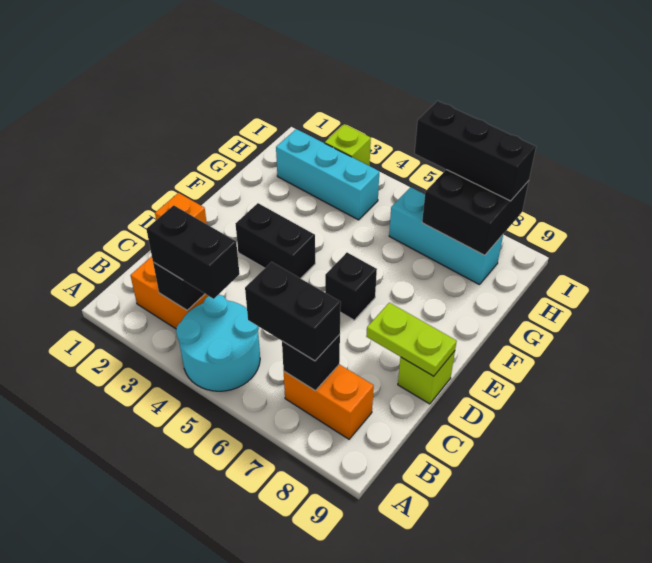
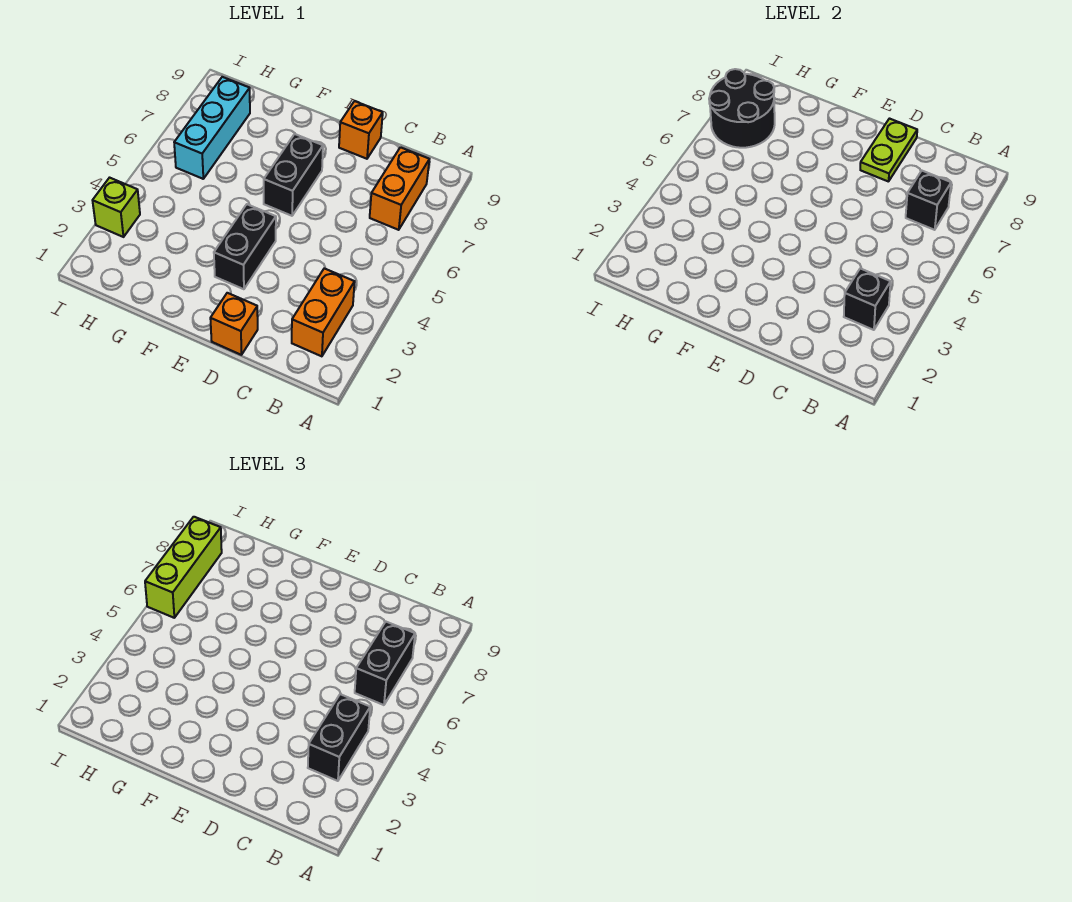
cyan 2x2 round brick [176,295,260,391] -> none
lime 1x1 brick [398,351,455,404] -> orange 1x1 brick [339,101,383,159]
black 1x1 brick [325,253,377,320] -> black 1x2 brick [264,134,323,216]
cyan 1x3 brick [276,129,379,220] -> none
black 2x2 brick [422,170,529,255] -> black 2x2 round brick [709,69,775,148]
black 1x3 brick [415,101,536,201] -> lime 1x3 brick [145,517,222,618]

